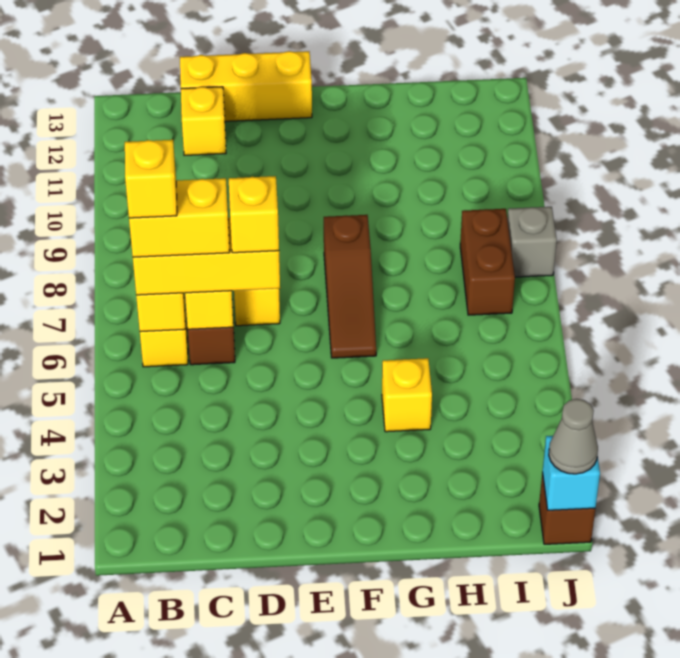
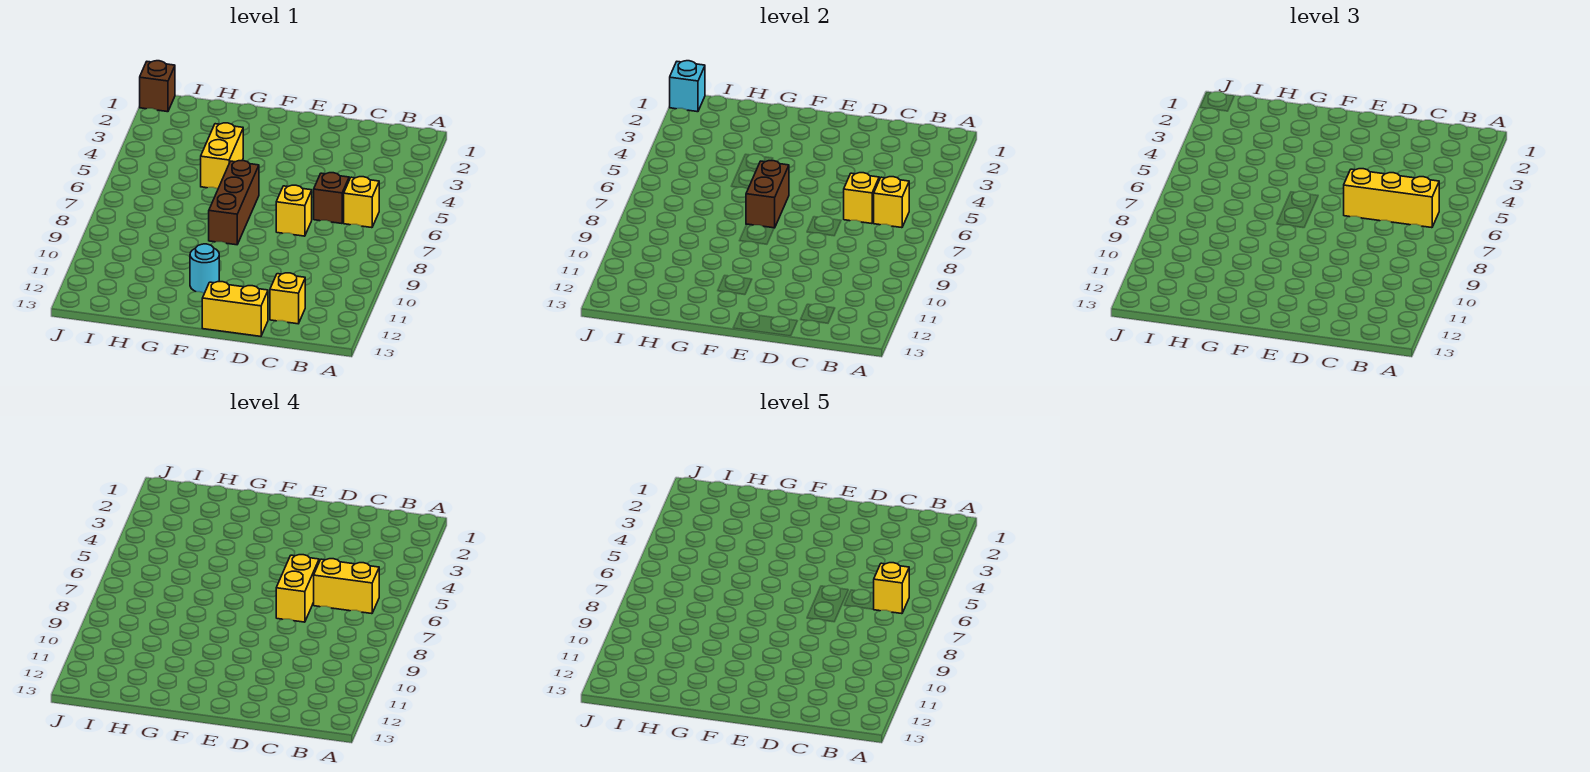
yellow 1x3 brick [180,51,312,121] -> yellow 1x2 brick [202,282,268,336]
yellow 1x1 brick [229,176,279,253] -> yellow 1x2 brick [276,555,319,622]
brown 1x3 slope [324,215,376,358] -> brown 1x3 brick [209,161,259,245]
none -> cyan 1x1 round brick [190,244,219,293]
yellow 1x1 brick [382,358,432,432] -> yellow 1x2 brick [201,123,243,189]
brown 1x2 brick [460,209,515,315] -> brown 1x2 brick moved to [746,161,789,228]
grey 1x1 cone [549,399,598,474] -> none
grey 1x1 brick [507,207,557,277] -> none

